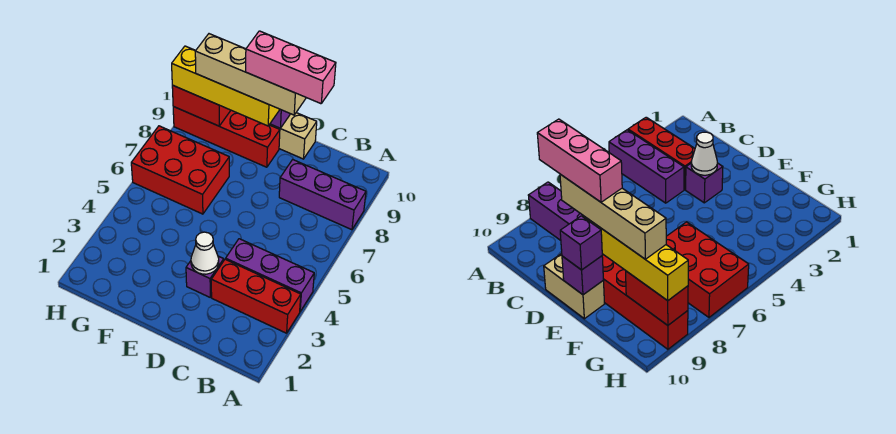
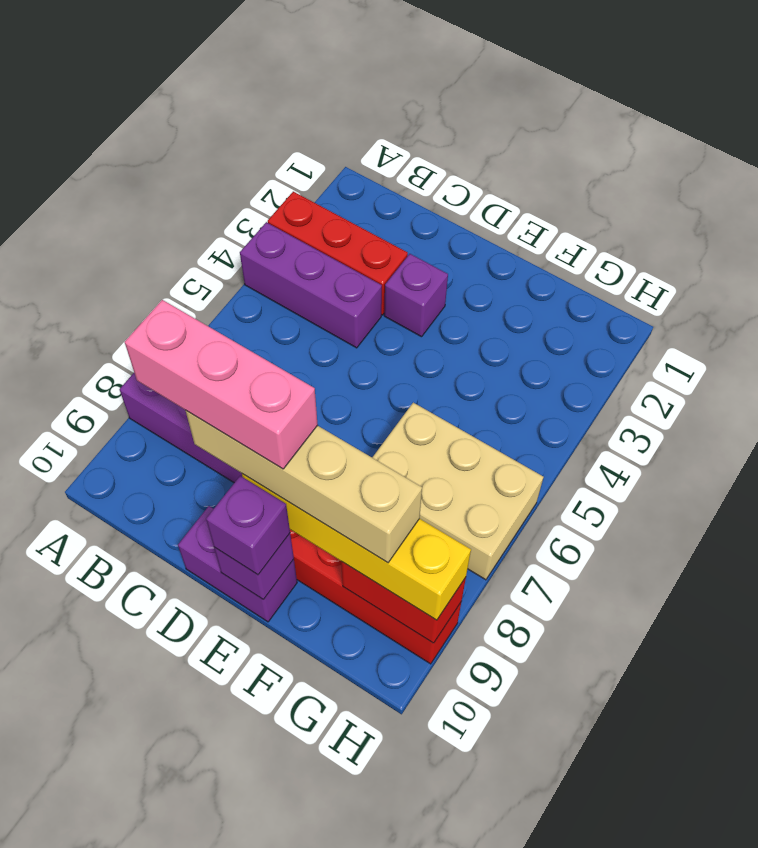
white 1x1 cone [191,232,219,274] -> none
tan 1x2 brick [269,113,317,159] -> purple 1x2 brick [178,506,297,622]
red 2x3 brick [131,126,229,214] -> tan 2x3 brick [372,403,543,580]

